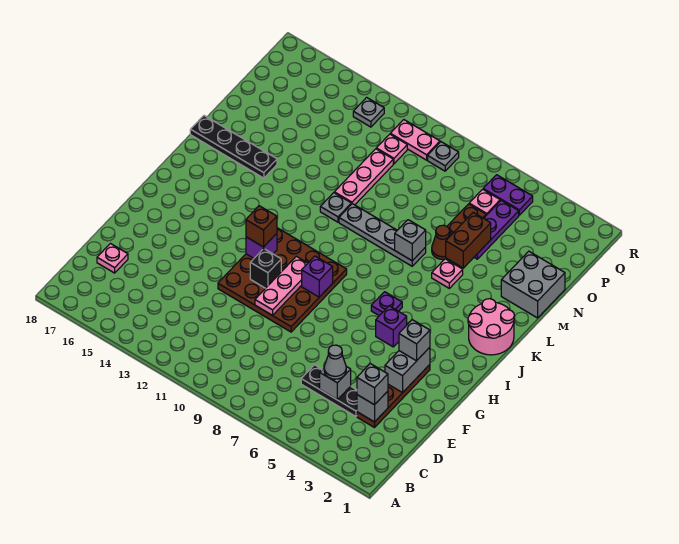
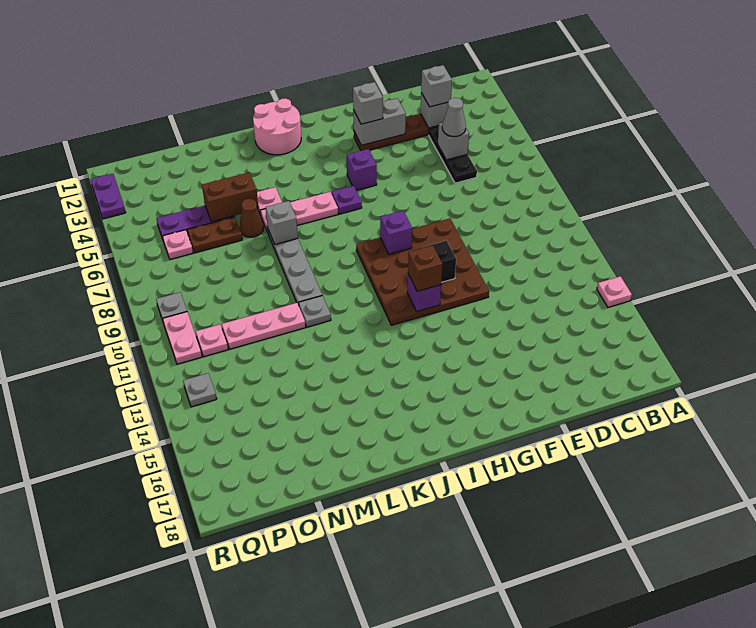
pink 1x1 plate [97,244,128,273] -> pink 1x1 plate moved to [597,276,632,307]
pink 1x3 plate [255,256,308,315] -> pink 1x3 plate moved to [260,192,338,232]
black 1x4 plate [190,116,277,178] -> none
grey 2x2 brick [501,251,565,318] -> none
purple 1x2 plate [483,175,533,215] -> purple 1x2 plate moved to [91,174,126,219]

